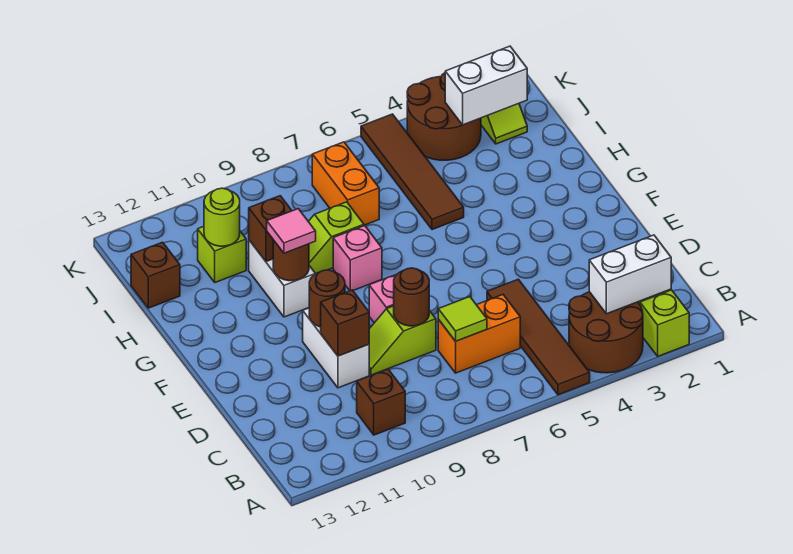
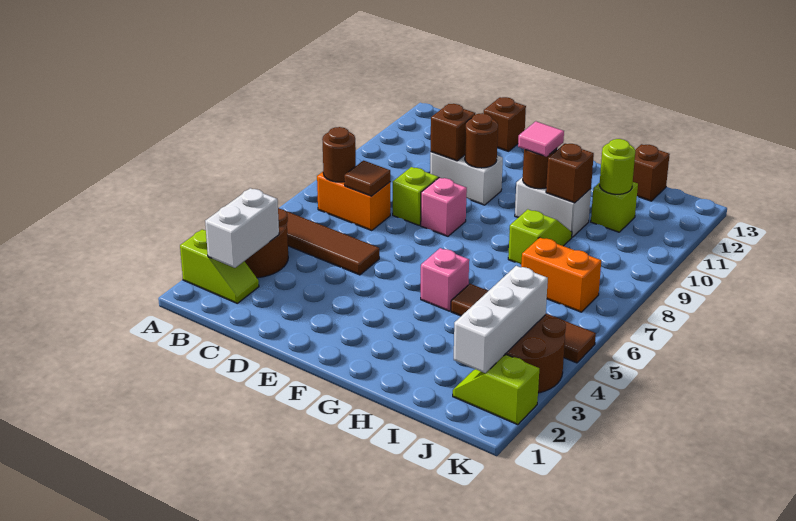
brown 1x1 brick [357,369,405,435] -> brown 1x1 brick moved to [484,97,526,151]
orange 1x2 brick [438,295,520,373] -> orange 1x2 brick turned to [317,172,390,231]
lime 1x1 tile [438,297,487,341] -> brown 1x1 tile [344,161,390,196]
brown 1x1 round brick [394,268,429,326] -> brown 1x1 round brick moved to [322,127,356,182]
pink 1x1 brick [333,225,382,291] -> pink 1x1 brick moved to [421,248,469,311]
white 1x2 brick [445,46,527,125] -> white 1x3 brick [454,266,548,373]

